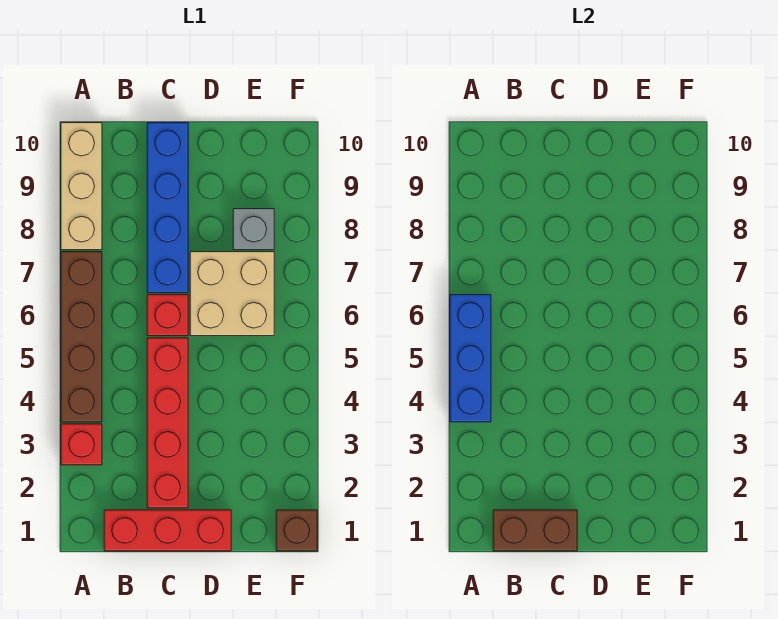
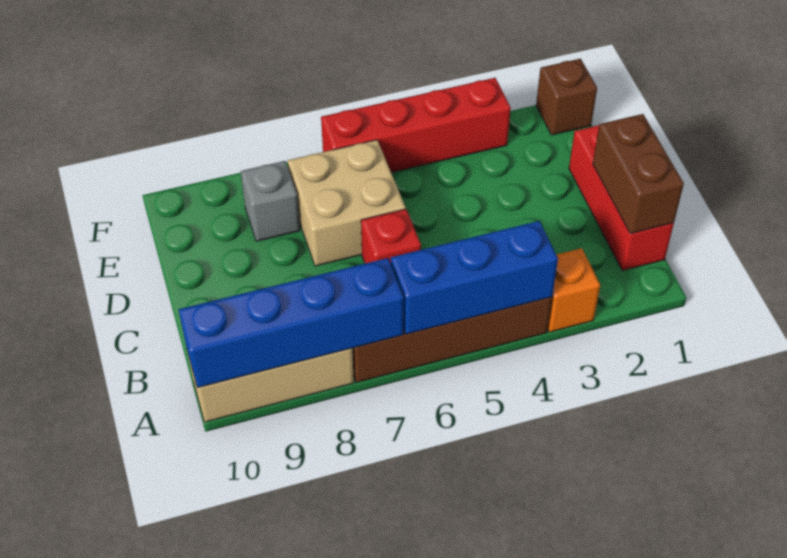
red 1x1 brick [61,424,102,465] -> orange 1x1 brick [547,248,600,332]
red 1x4 brick [147,338,188,508] -> red 1x4 brick moved to [321,78,511,172]
blue 1x4 brick [147,123,188,293] -> blue 1x4 brick moved to [179,258,404,388]

